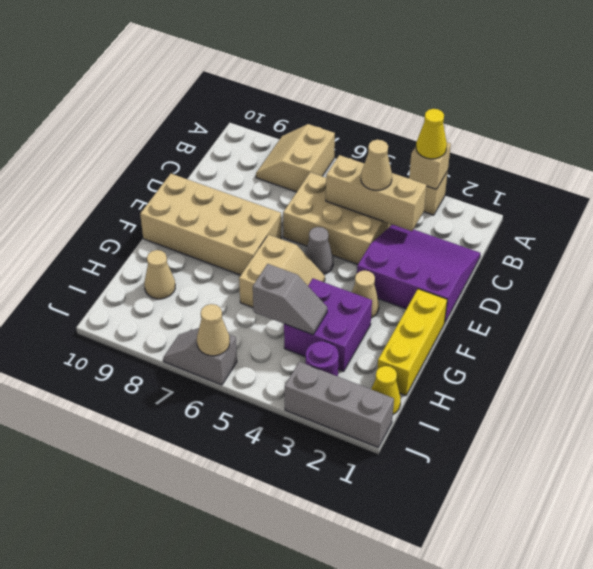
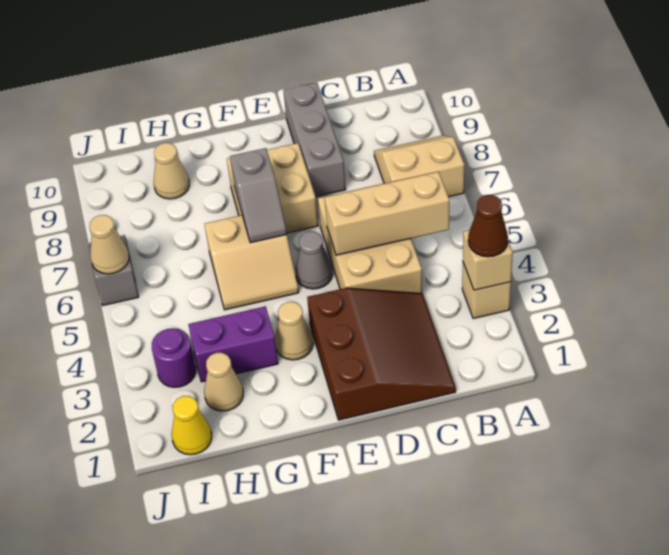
yellow 1x1 cone [416,109,447,159] -> brown 1x1 cone [468,195,508,257]
purple 3x3 slope [357,225,481,322] -> brown 3x3 slope [307,288,456,420]
tan 1x3 brick [326,155,427,231] -> tan 1x3 brick turned to [325,172,449,255]
tan 1x1 cone [361,140,392,190] -> tan 1x1 cone moved to [204,353,243,411]
tan 2x4 brick [140,174,281,275] -> tan 2x2 brick [227,143,318,233]
yellow 1x3 brick [377,289,447,395] -> none
purple 2x2 brick [284,278,372,371] -> purple 1x2 brick [188,306,278,382]
grey 1x2 slope [253,264,327,335] -> grey 1x2 slope moved to [230,148,287,243]
grey 1x3 brick [285,362,394,447] -> grey 1x3 brick moved to [283,83,346,197]

